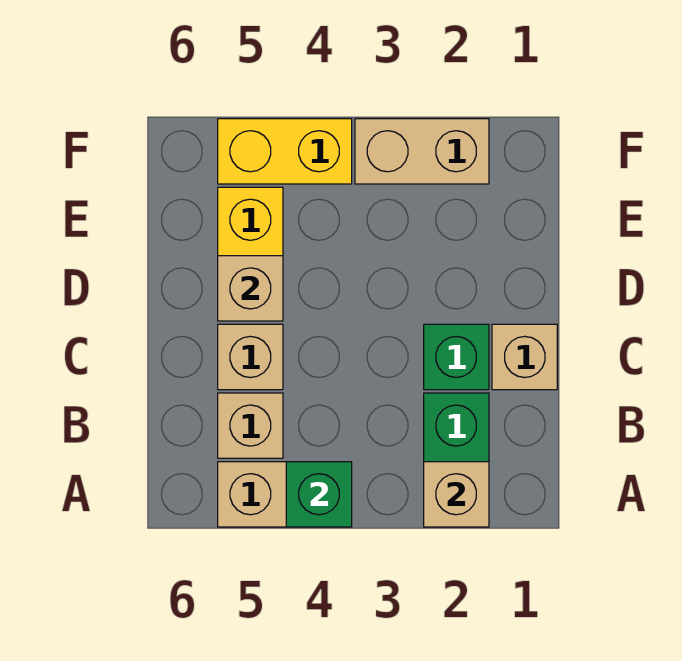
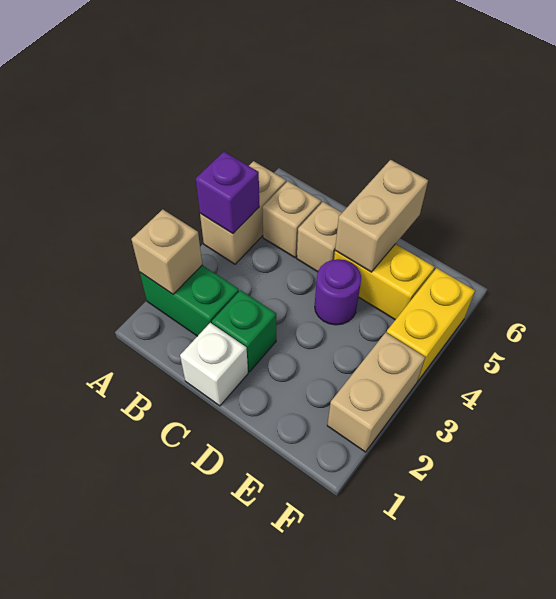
green 1x1 brick [286,462,352,527] -> purple 1x1 brick [196,152,259,234]
tan 1x1 brick [492,324,557,390] -> white 1x1 brick [180,323,248,406]
none -> purple 1x1 round brick [315,259,361,325]
tan 1x1 brick [218,256,283,321] -> tan 1x2 brick [335,160,428,272]

